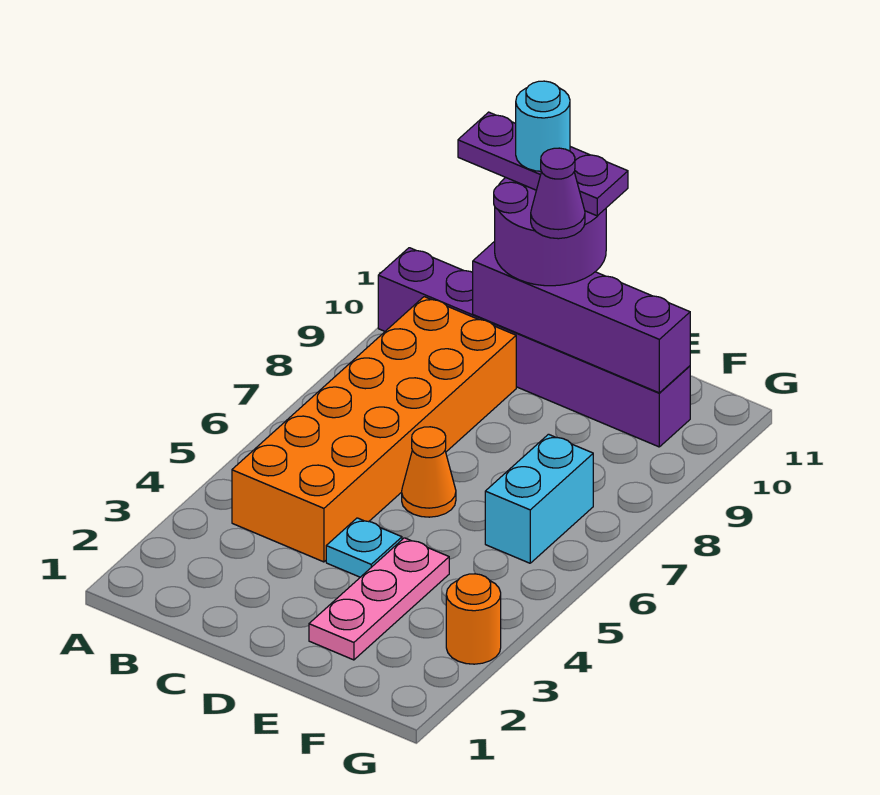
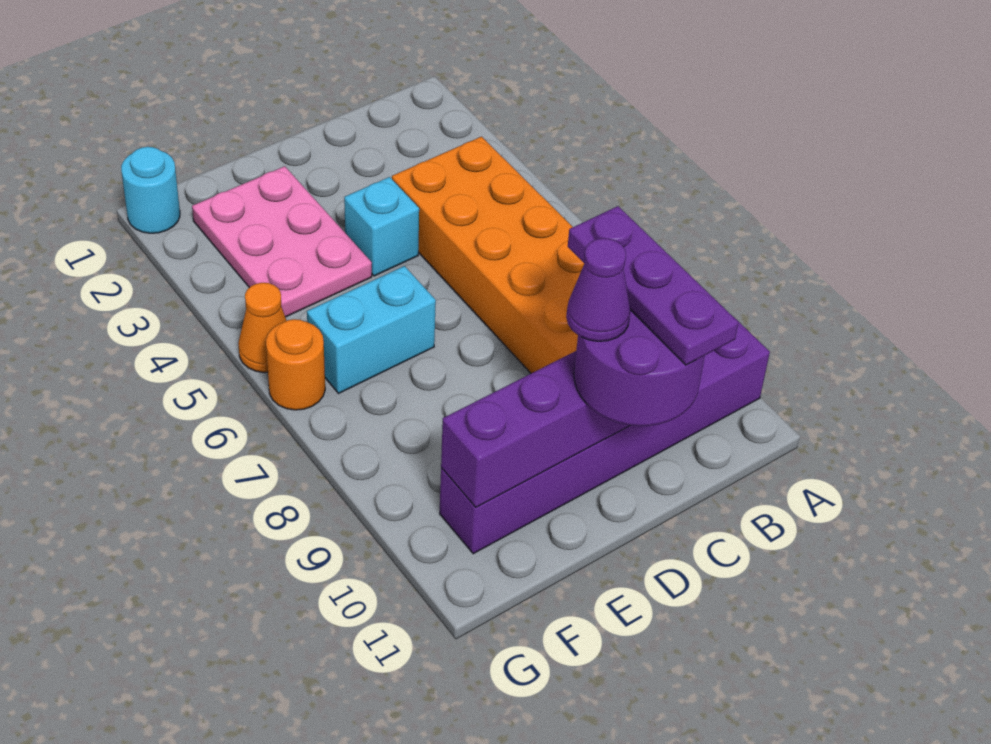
purple 1x3 plate [458,112,628,216] -> purple 1x3 plate turned to [568,206,738,365]
cyan 1x1 round brick [516,81,570,171] -> cyan 1x1 round brick moved to [121,147,180,233]
cyan 1x1 plate [326,518,402,577] -> cyan 1x1 brick [344,177,419,276]
orange 1x1 cone [402,427,456,517] -> orange 1x1 cone moved to [238,283,287,373]
pink 1x3 plate [309,538,449,660] -> pink 2x3 plate [192,166,372,317]
cyan 1x2 brick [485,434,593,563] -> cyan 1x2 brick turned to [307,266,436,394]
orange 1x1 round brick [446,574,501,664] -> orange 1x1 round brick moved to [266,319,325,410]

